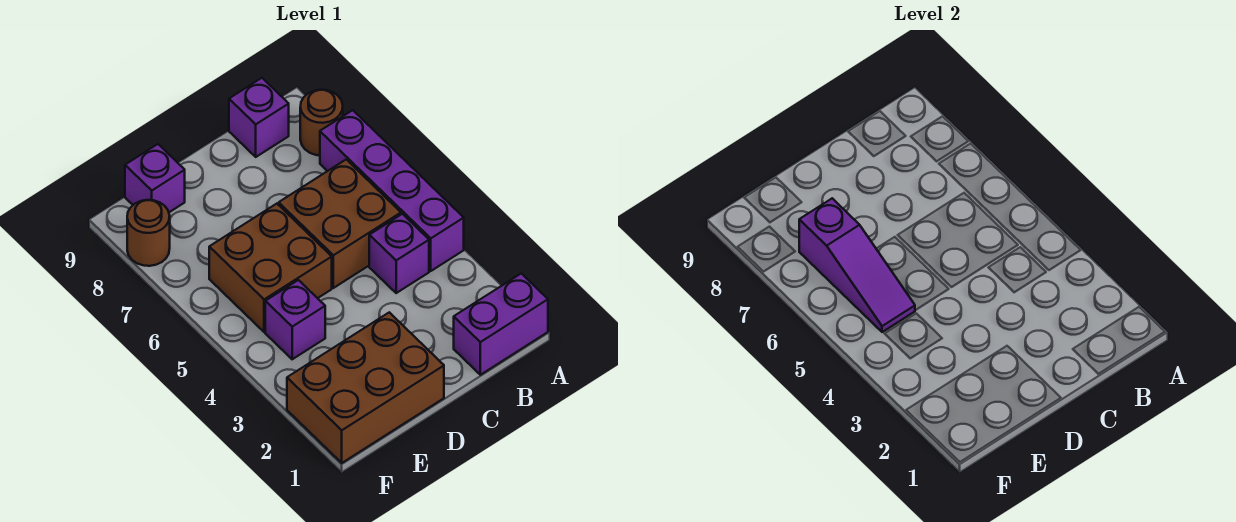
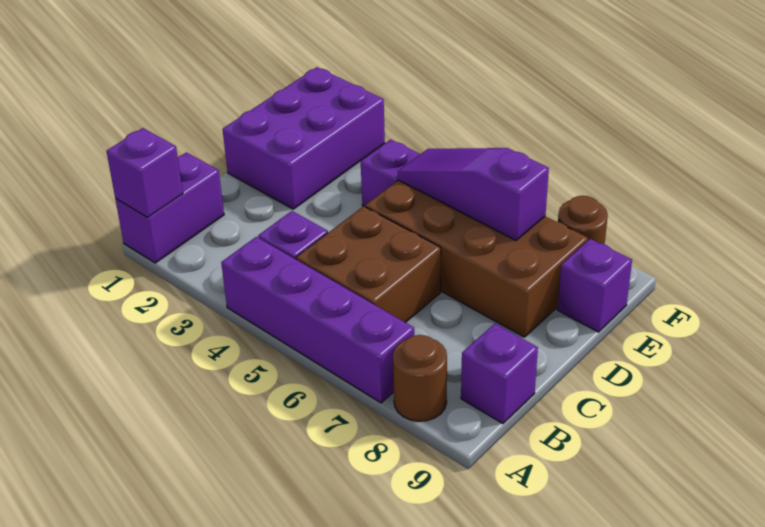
none -> purple 1x1 brick [106,128,183,217]
brown 2x3 brick [287,312,444,463] -> purple 2x3 brick [223,67,385,209]
brown 2x2 brick [209,204,332,332] -> brown 2x4 brick [365,180,588,337]

